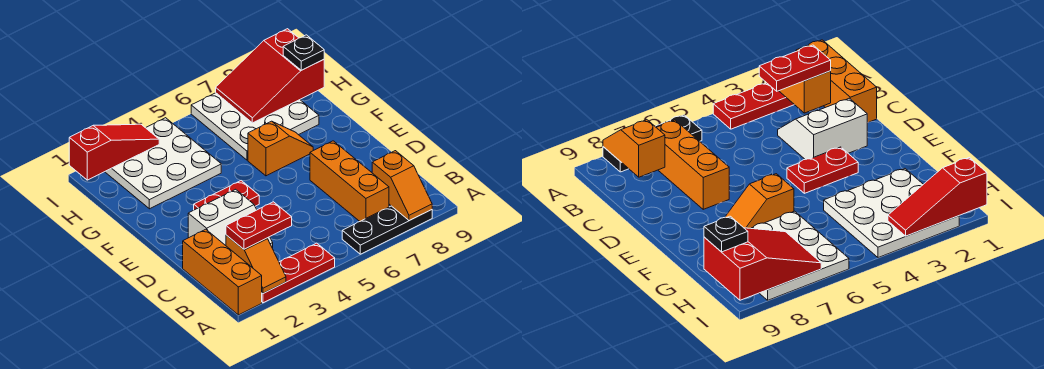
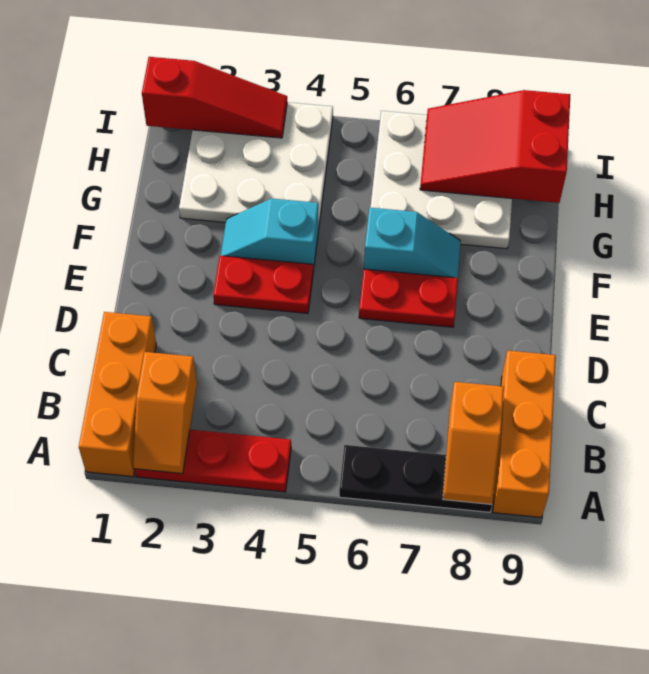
red 1x2 plate [226,202,292,249] -> red 1x2 plate moved to [359,269,458,327]
orange 1x3 brick [310,141,389,221] -> orange 1x3 brick moved to [493,351,556,518]
white 2x2 slope [188,189,273,248] -> none
none -> cyan 1x2 slope [221,198,318,271]
orange 1x2 slope [248,121,313,176] -> cyan 1x2 slope [364,208,461,278]
black 1x1 plate [283,35,324,70] -> none

